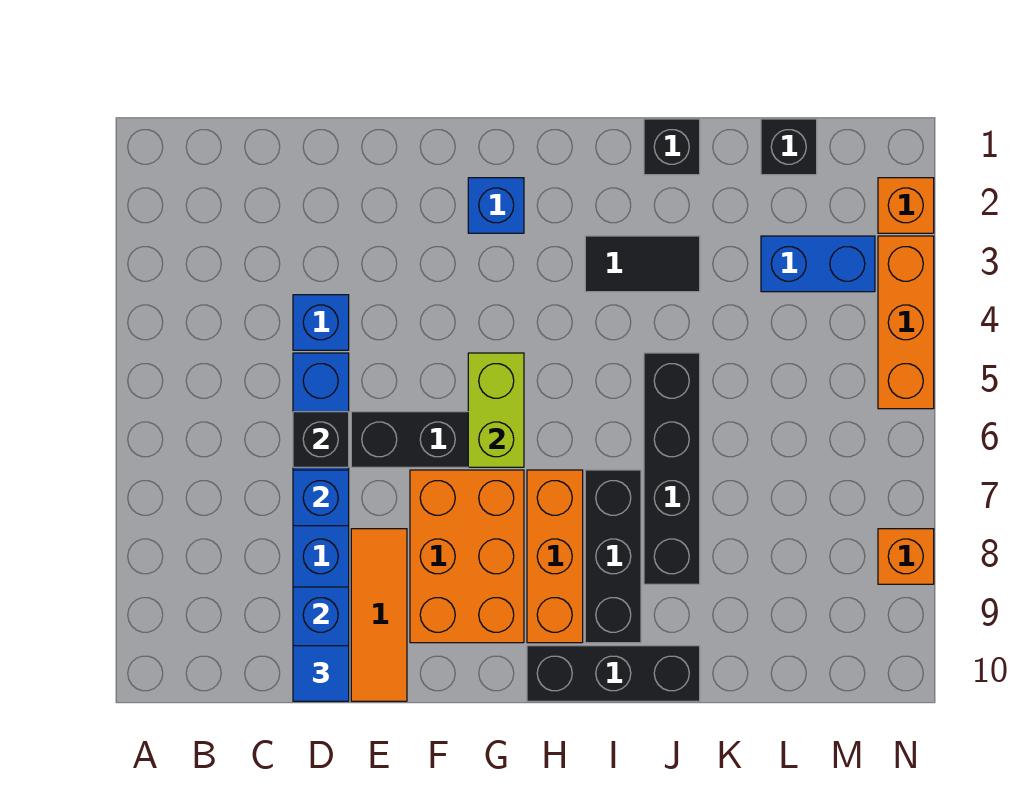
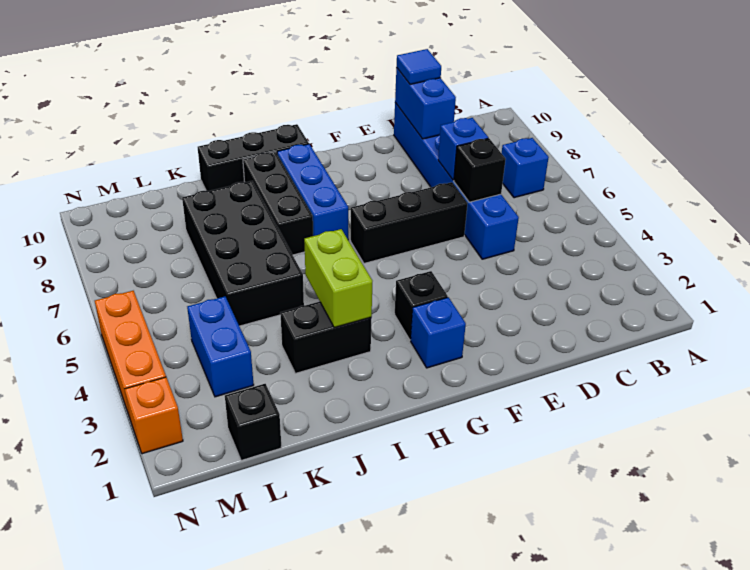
blue 1x1 brick [293,295,349,350] -> blue 1x1 brick moved to [502,138,549,198]
orange 1x3 tile [351,529,407,701] -> none
orange 2x3 brick [410,470,524,643] -> none
lime 1x2 brick [468,353,524,467] -> lime 1x2 brick moved to [304,229,372,328]
orange 1x3 brick [527,470,583,643] -> blue 1x3 brick [277,144,348,239]
black 1x2 tile [585,236,700,292] -> black 1x2 brick [280,302,372,373]
black 1x1 brick [644,119,700,175] -> black 1x1 brick moved to [395,271,448,340]
black 1x4 brick [644,353,700,584] -> black 2x4 brick [182,181,304,326]
blue 1x2 brick [761,236,875,292] -> blue 1x2 brick turned to [187,296,254,397]
orange 1x1 brick [878,529,934,584] -> none

